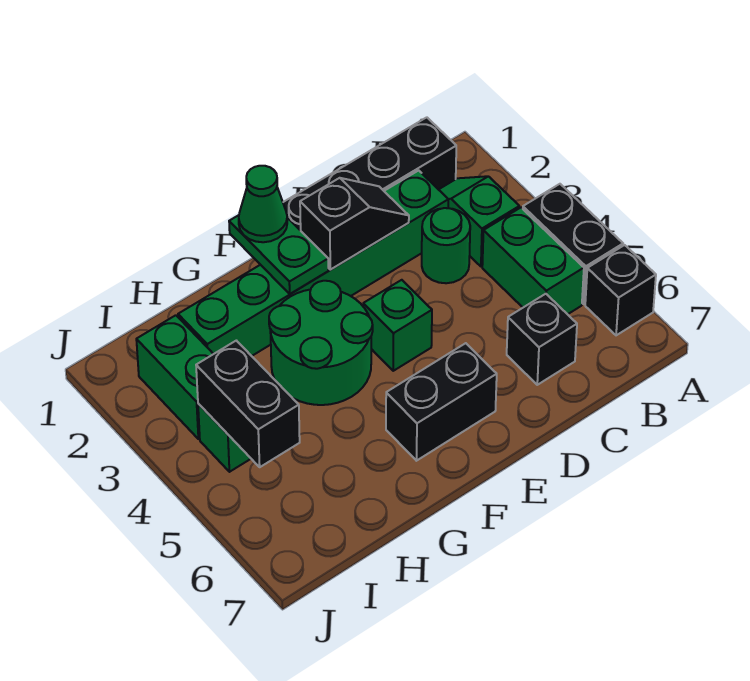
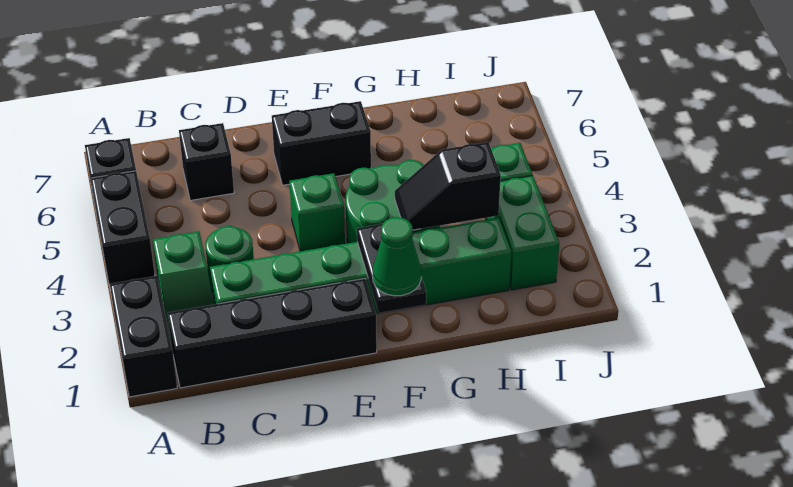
green 1x2 brick [482,208,584,314] -> none
black 1x2 slope [300,178,409,270] -> black 1x2 slope moved to [395,142,501,230]
green 1x2 plate [229,215,328,294] -> black 1x2 plate [357,223,426,313]
black 1x2 brick [196,341,300,467] -> black 1x2 brick moved to [110,276,177,397]

